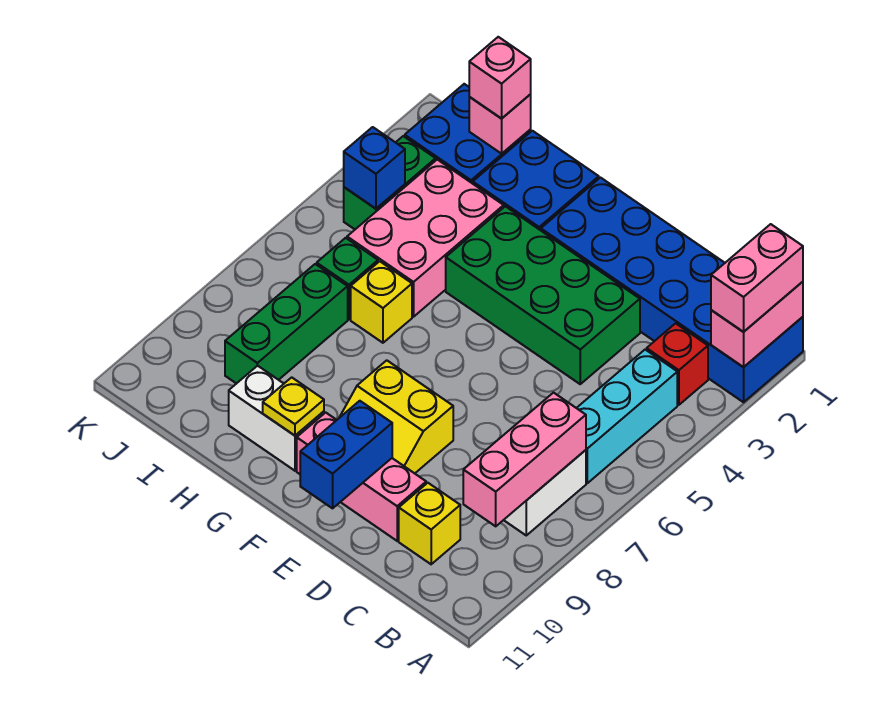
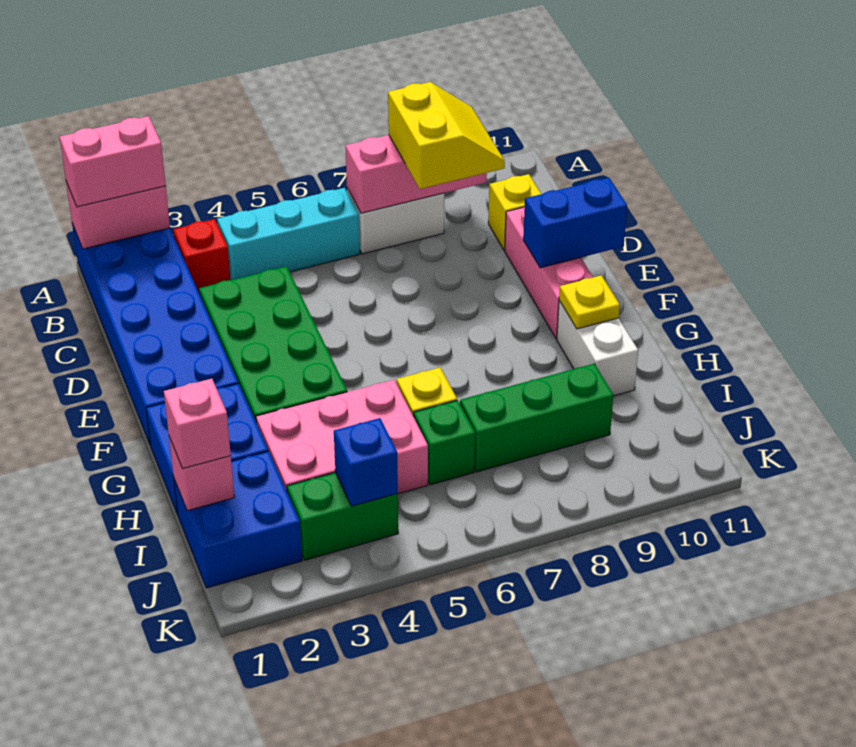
yellow 2x2 slope [339,360,453,473] -> yellow 2x2 slope moved to [388,82,505,189]

